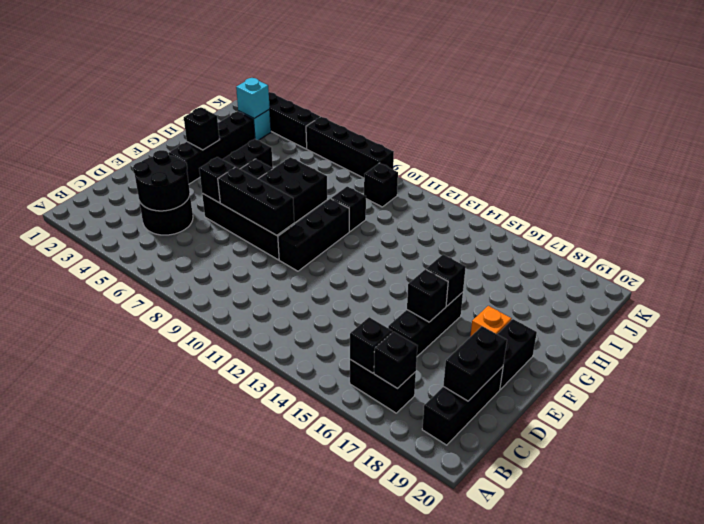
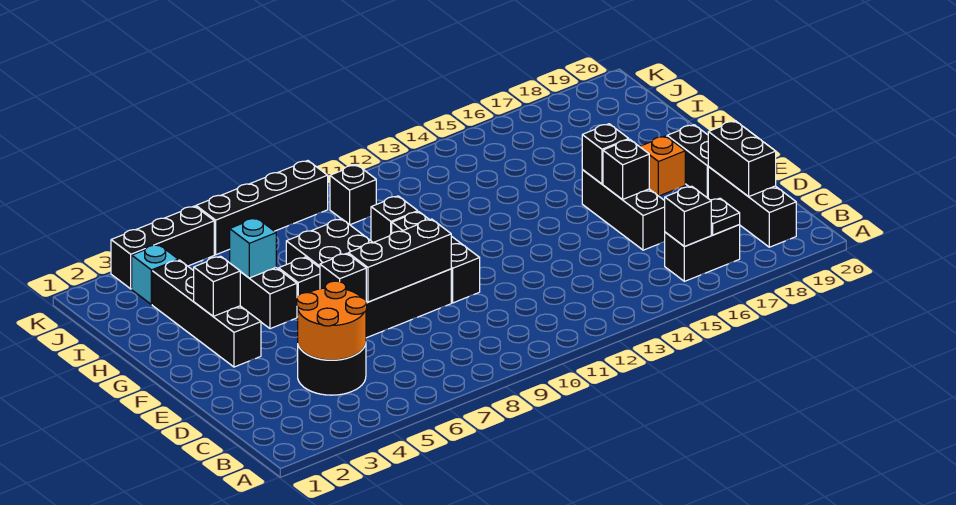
black 1x1 brick [374,332,417,389] -> black 1x1 plate [711,198,740,235]
black 2x2 round brick [133,150,190,211] -> orange 2x2 round brick [297,281,367,360]
cyan 1x1 brick [236,78,270,118] -> cyan 1x1 brick moved to [230,218,276,278]

